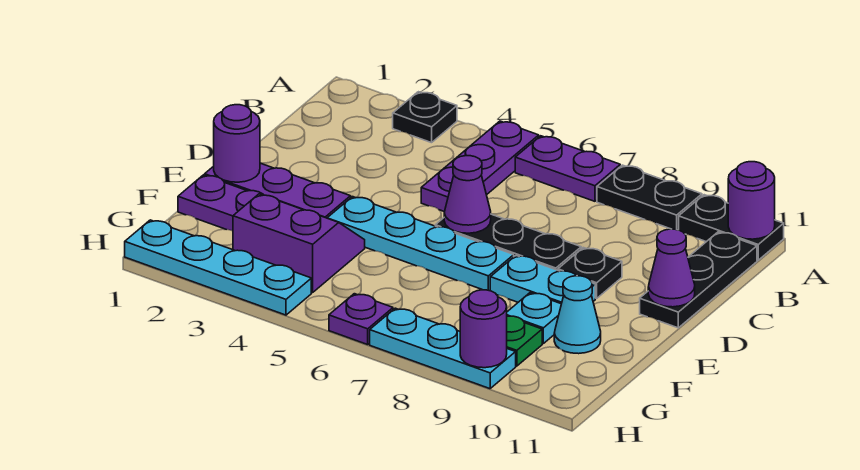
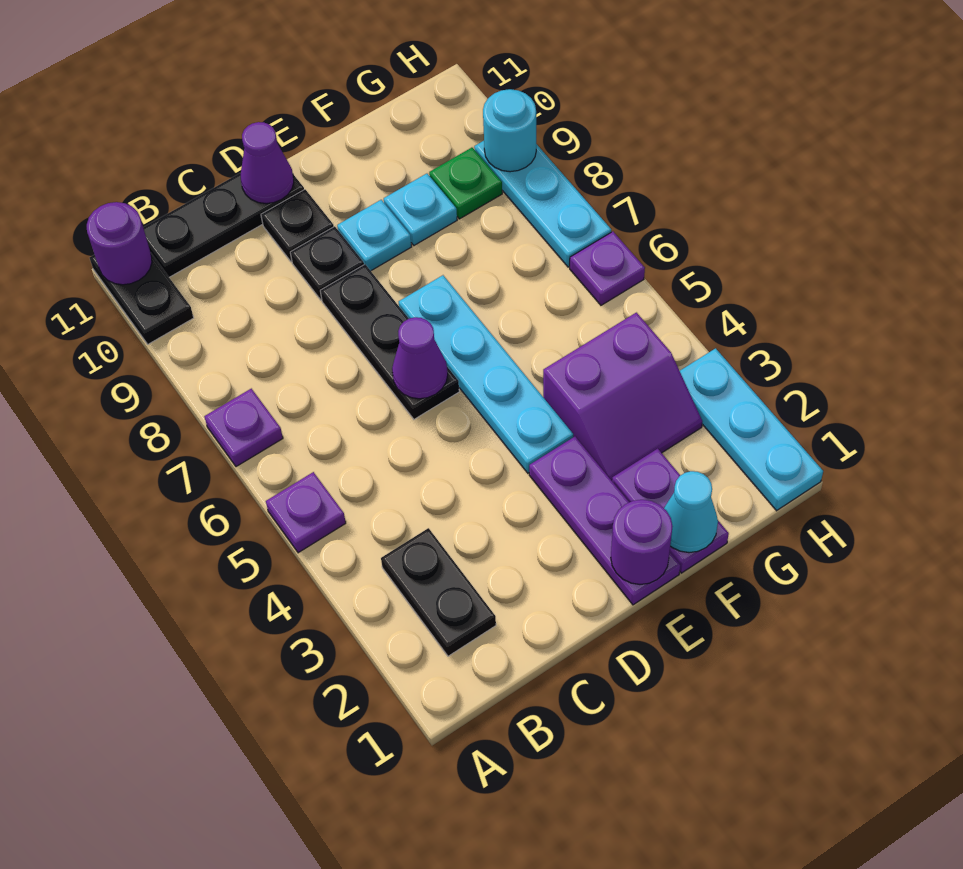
black 1x1 plate [393,92,457,143] -> black 1x1 plate moved to [261,190,334,262]
purple 1x3 plate [421,121,539,212] -> purple 1x1 plate [266,472,346,553]
purple 1x2 plate [515,136,620,201] -> purple 1x1 plate [204,389,283,467]
black 1x2 plate [597,165,702,230] -> black 1x2 plate moved to [381,528,496,656]
cyan 1x2 plate [490,256,595,304] -> cyan 1x1 plate [337,200,412,271]
purple 2x2 slope [233,194,365,293] -> purple 2x2 slope turned to [543,313,702,481]
cyan 1x1 cone [554,276,601,354] -> cyan 1x1 cone moved to [664,471,718,553]
cyan 1x4 plate [125,220,311,315] -> cyan 1x3 plate [680,348,823,511]
purple 1x1 round brick [460,290,507,368] -> cyan 1x1 round brick [483,89,536,172]

